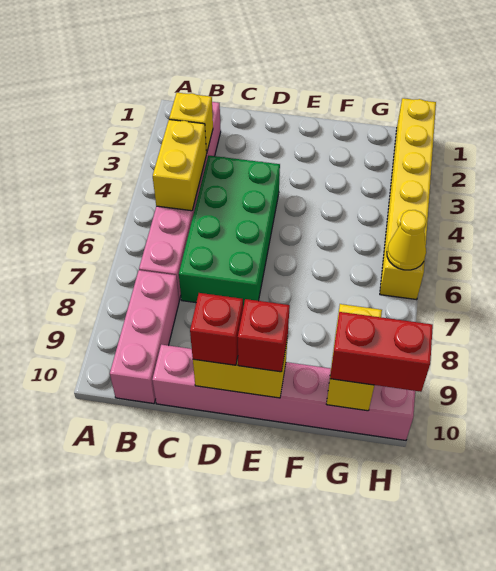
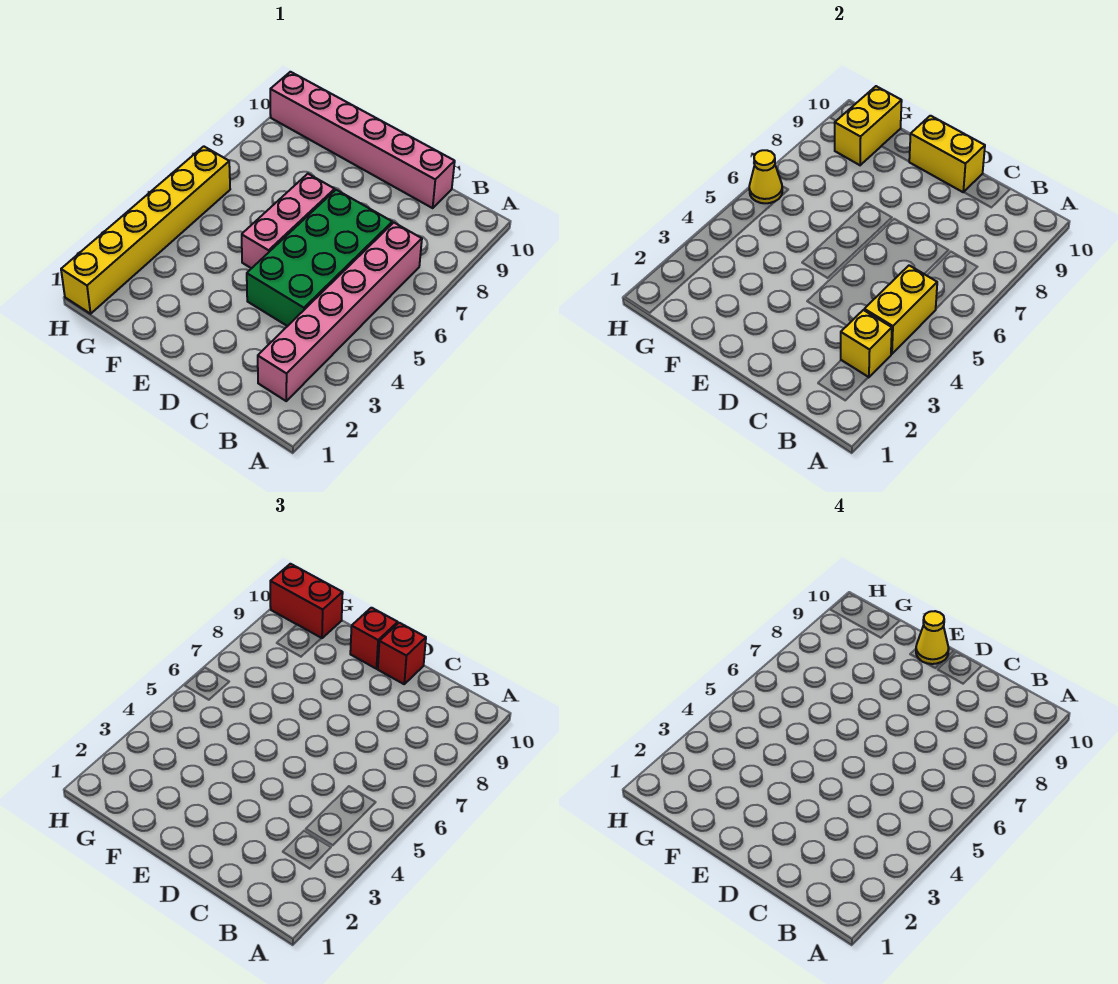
pink 1x3 brick [110,270,179,404] -> pink 1x3 brick moved to [242,174,335,268]
none -> yellow 1x1 cone [916,611,949,664]

